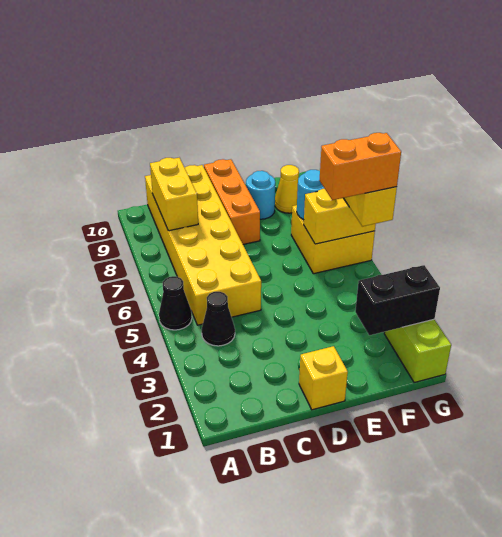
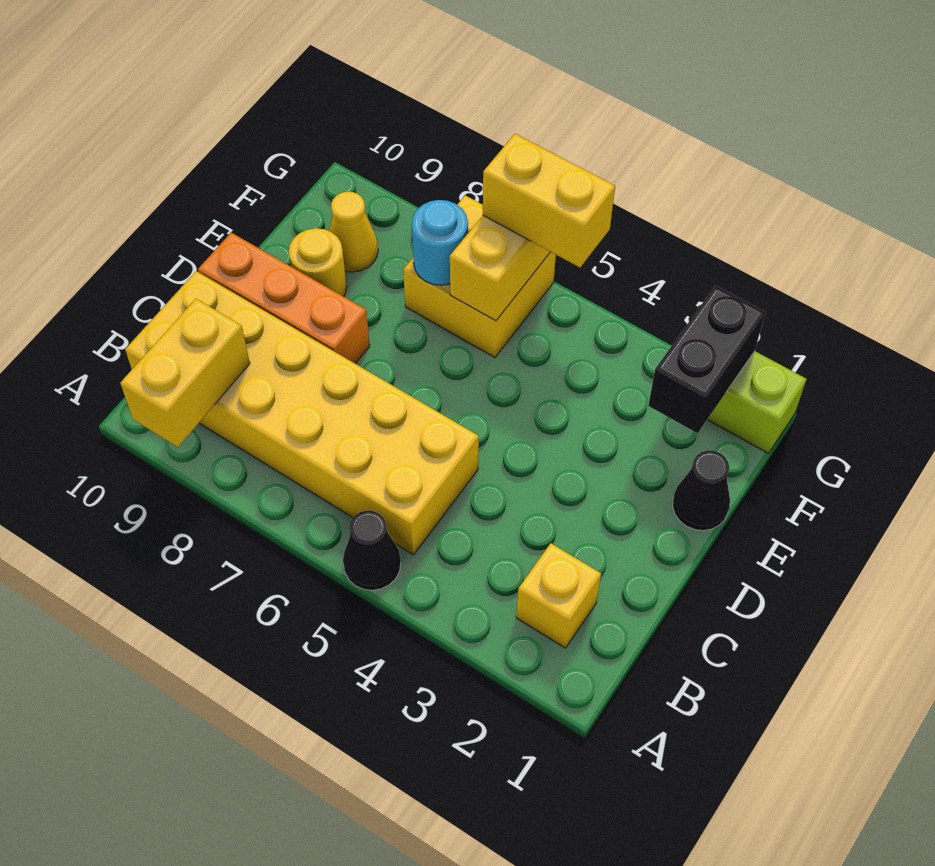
black 1x1 cone [202,292,235,346] -> black 1x1 cone moved to [673,450,730,531]
yellow 1x2 brick [150,158,198,231] -> yellow 1x2 brick turned to [120,299,250,447]
yellow 1x1 brick [299,346,348,410] -> yellow 1x1 brick moved to [516,543,601,648]
cyan 1x1 round brick [246,171,275,219] -> yellow 1x1 round brick [289,228,347,297]
orange 1x2 brick [319,133,401,200] -> none

